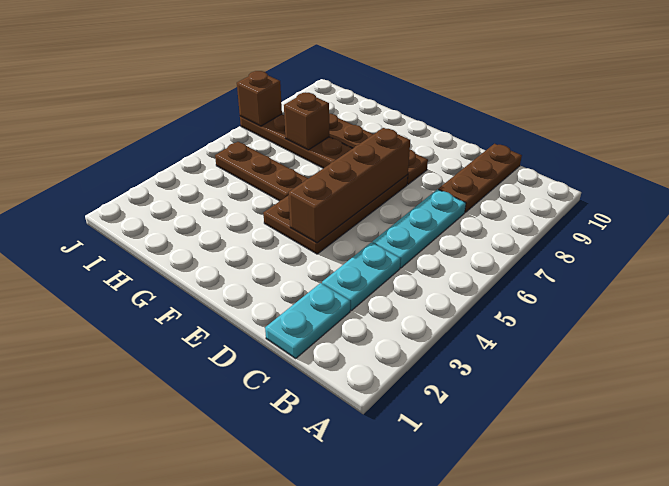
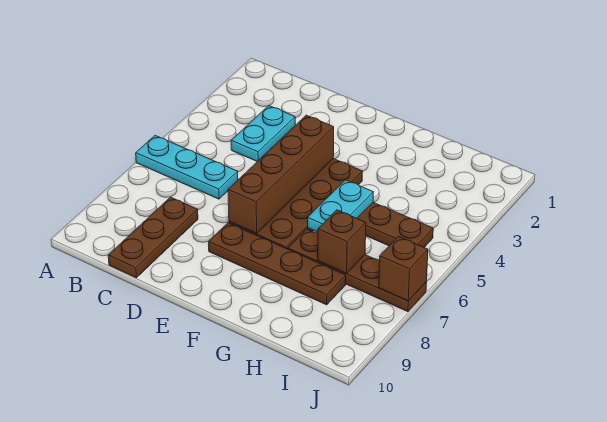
cyan 1x2 plate [265,283,350,358] -> cyan 1x2 plate moved to [308,180,373,232]
cyan 1x3 plate [372,189,466,268] -> cyan 1x3 plate turned to [136,136,238,199]

